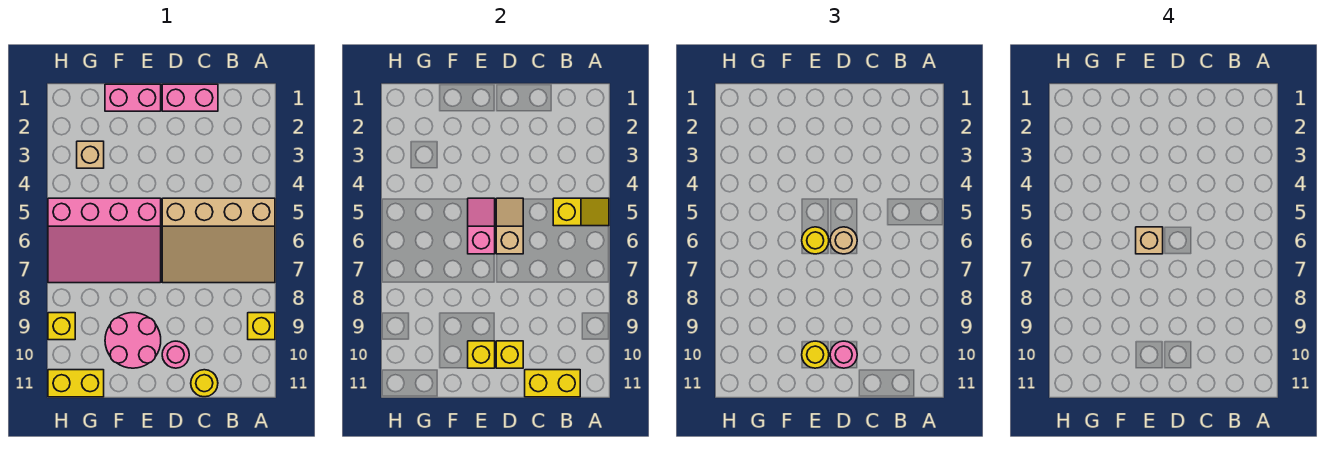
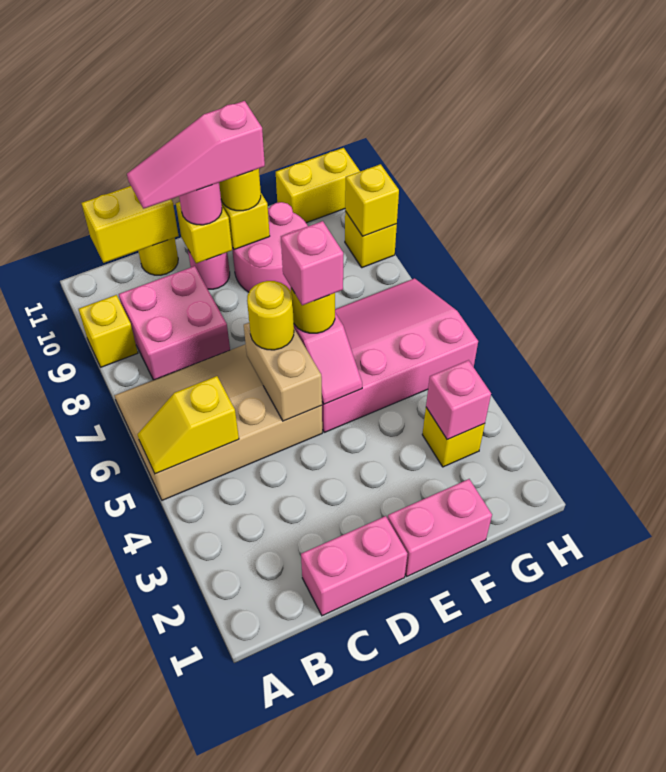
none -> pink 2x2 brick [119,266,230,380]
none -> pink 1x3 slope [127,101,265,209]
tan 1x2 slope [496,198,523,254] -> tan 1x2 brick [244,323,322,421]
tan 1x1 round brick [830,227,857,254] -> yellow 1x1 round brick [247,281,294,350]
tan 1x1 brick [1136,227,1163,254] -> pink 1x1 brick [281,221,343,305]
tan 1x1 brick [77,141,104,168] -> yellow 1x1 brick [422,408,485,467]
none -> pink 1x1 brick [426,360,491,439]
none -> yellow 1x1 brick [345,164,399,236]

